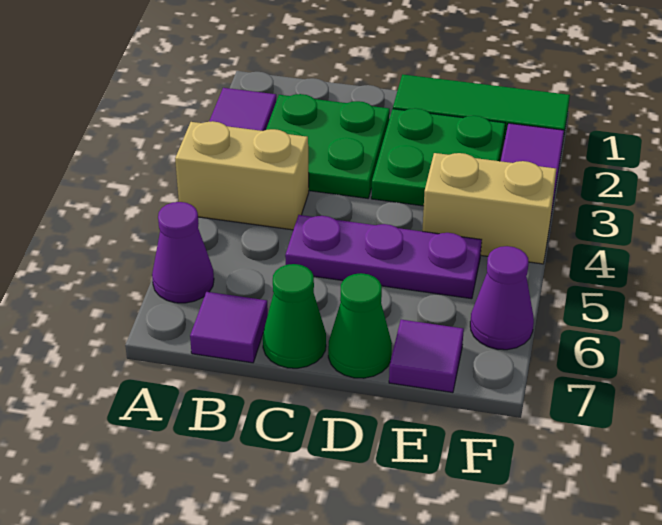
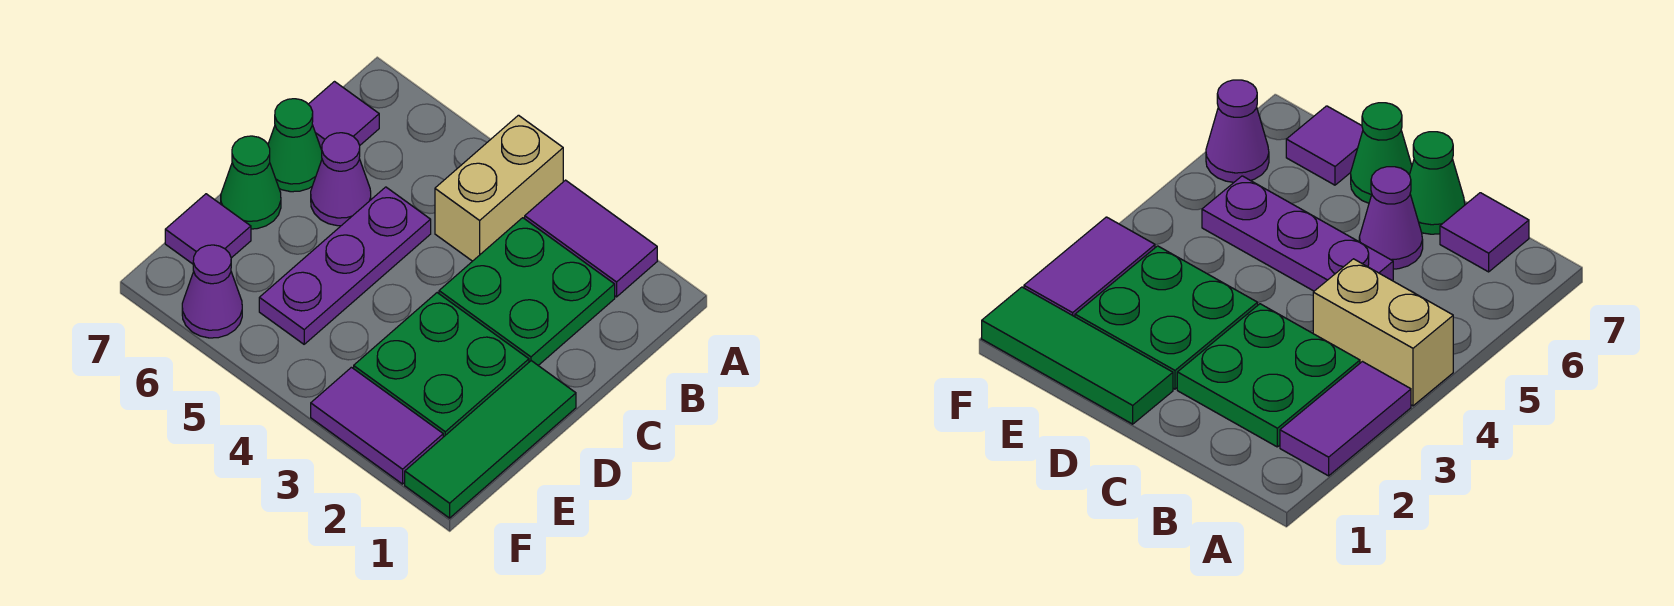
purple 1x1 cone [152,202,214,303] -> purple 1x1 cone moved to [311,133,371,226]
tan 1x2 brick [422,153,556,264] -> none

